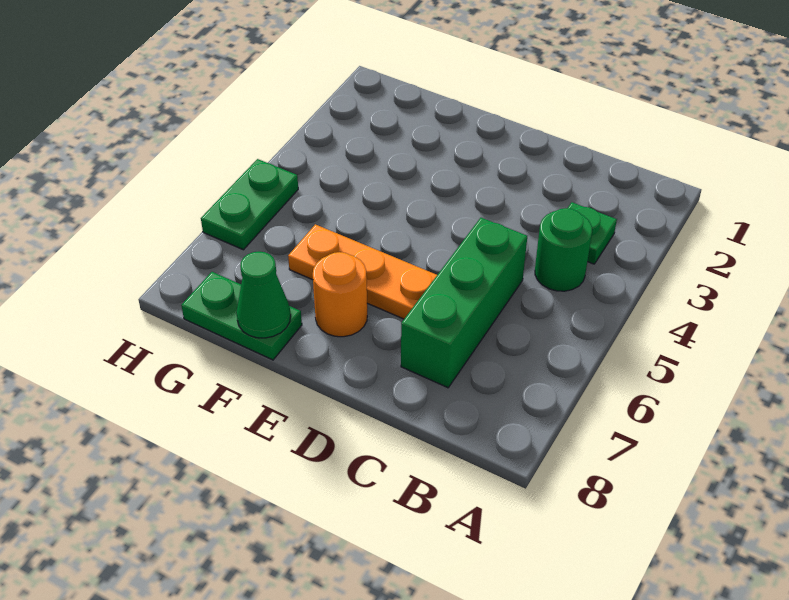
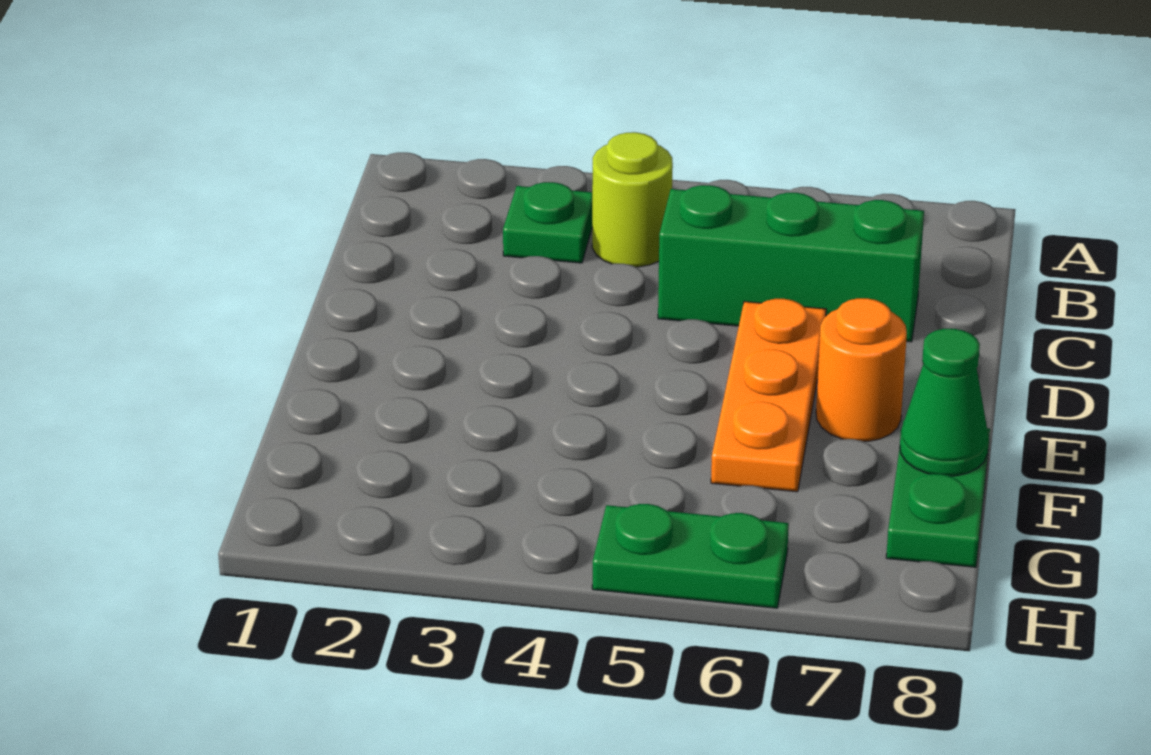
green 1x1 round brick [535,208,592,291] -> lime 1x1 round brick [592,132,673,267]

